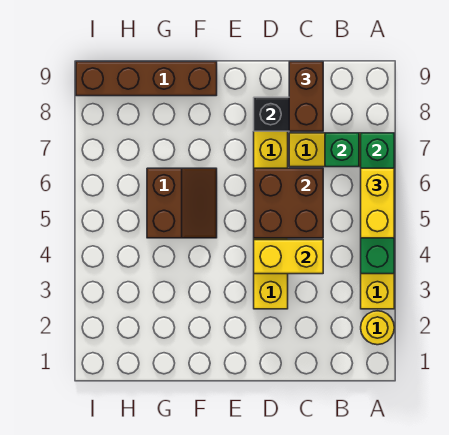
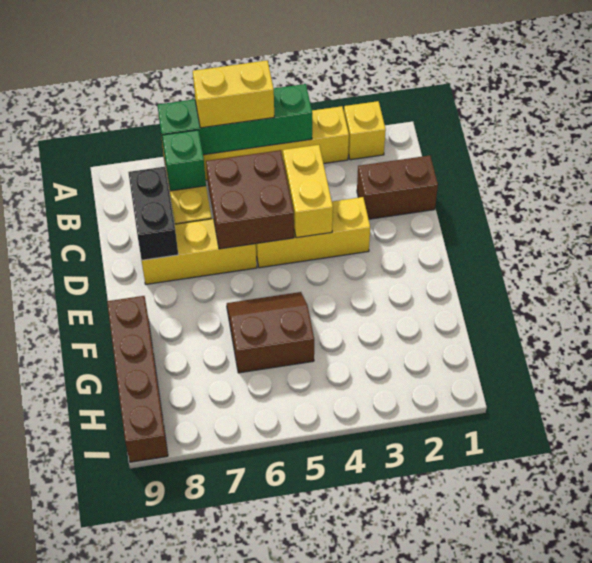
yellow 1x1 round brick [361,311,394,345] -> yellow 1x1 brick [344,101,386,160]
brown 1x2 brick [289,62,323,131] -> brown 1x2 brick moved to [357,155,438,219]

